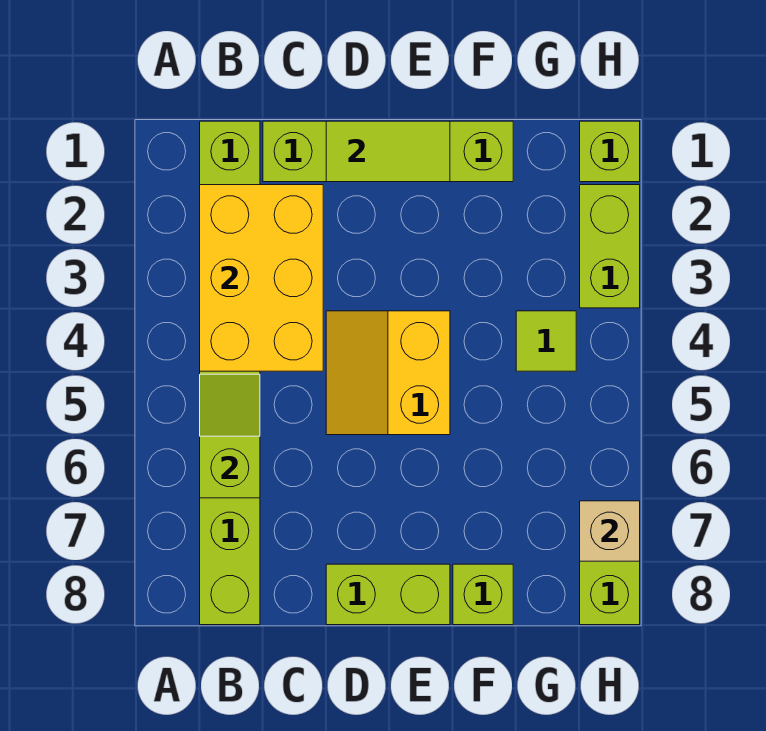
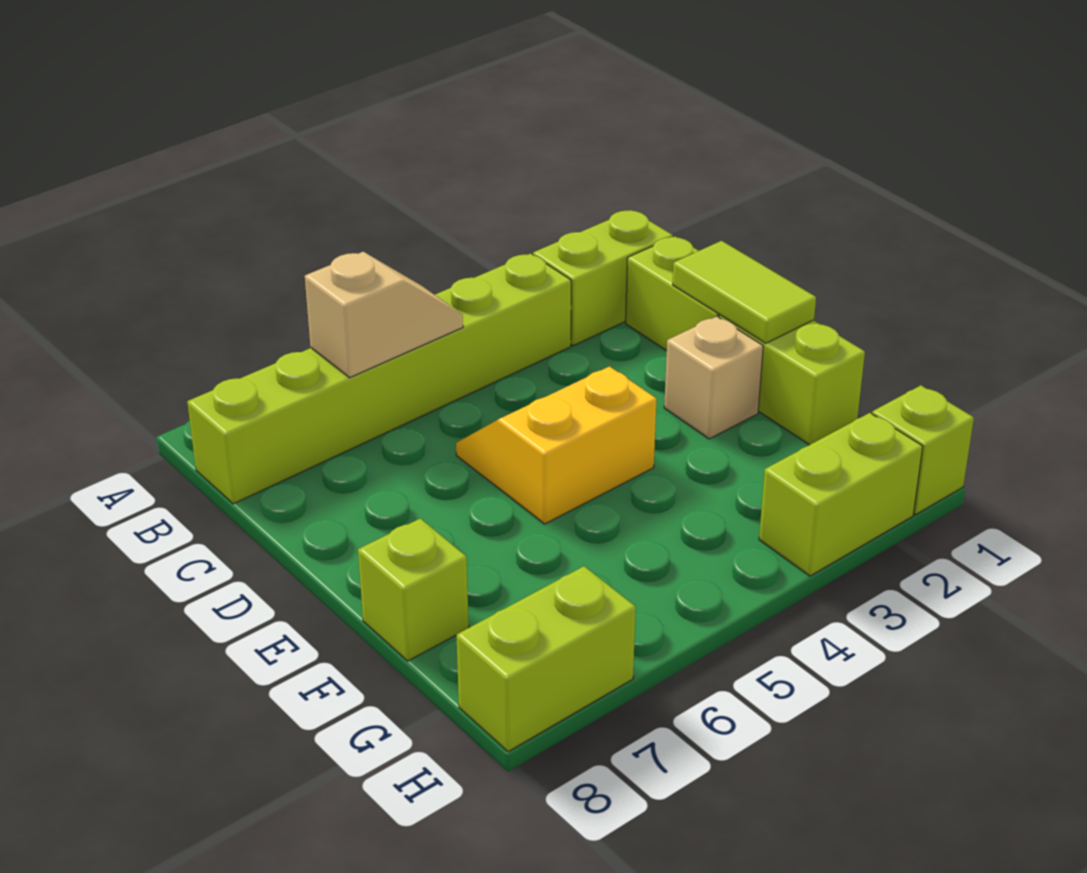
yellow 2x3 brick [200,185,323,371] -> none
lime 1x2 slope [200,374,260,498] -> tan 1x2 slope [305,252,463,378]
lime 1x2 brick [326,564,450,625] -> none
lime 1x1 tile [516,311,576,371] -> none
tan 1x1 brick [580,501,640,561] -> tan 1x1 brick moved to [664,316,763,439]

